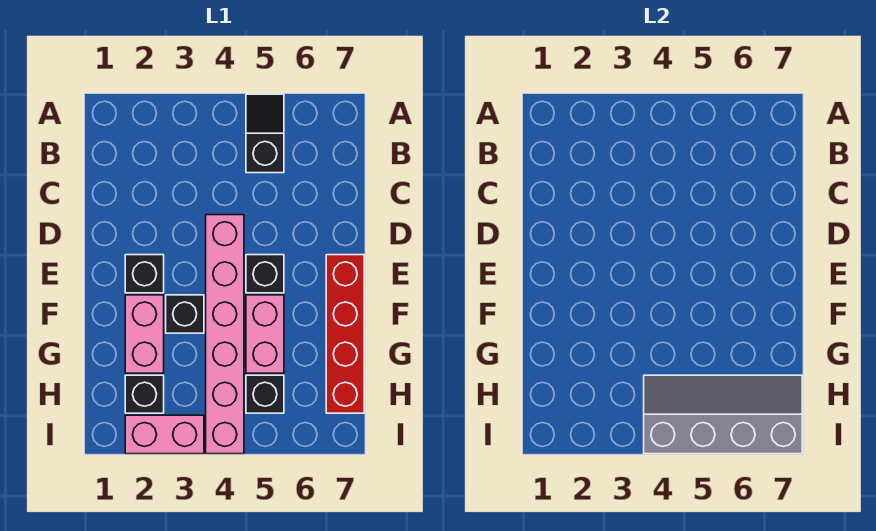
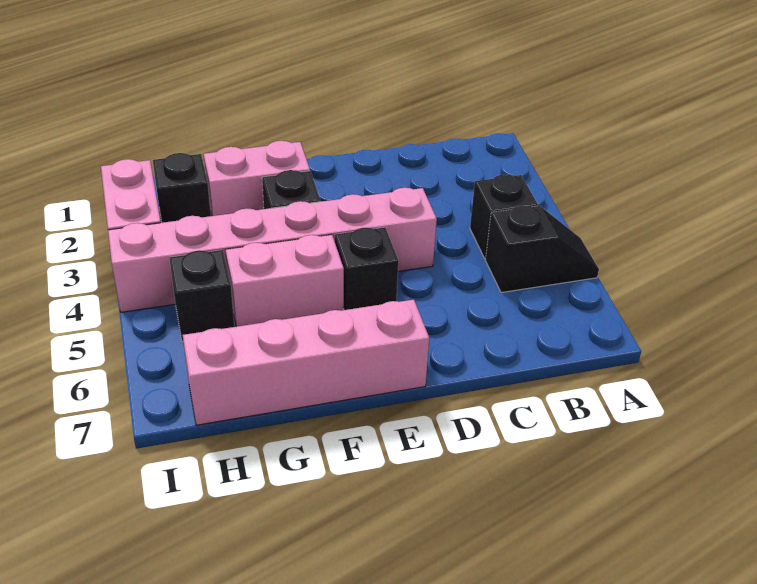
black 1x1 brick [125,255,164,293] -> black 1x1 brick moved to [470,174,538,259]
red 1x4 brick [326,255,364,413] -> pink 1x4 brick [183,300,429,425]
grey 2x4 slope [644,375,802,454] -> none

